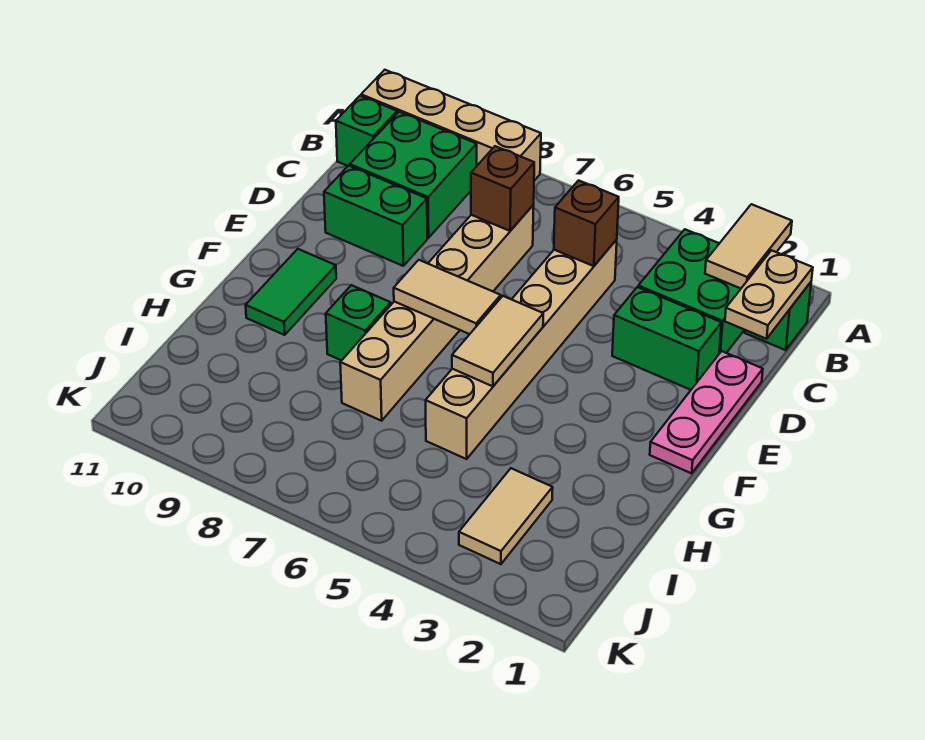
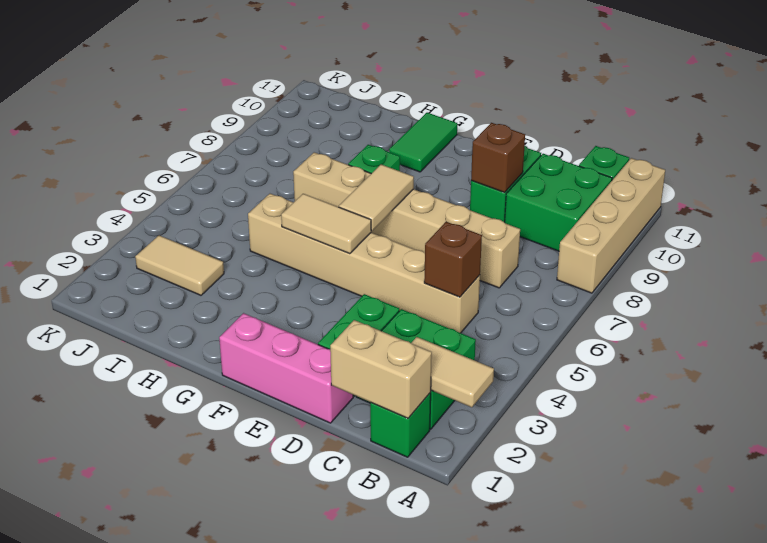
tan 1x2 plate [725,250,813,339] -> tan 1x2 brick [330,320,432,418]
brown 1x1 brick [471,146,534,231] -> brown 1x1 brick moved to [471,123,525,193]
pink 1x3 plate [650,351,763,473] -> pink 1x3 brick [219,313,353,423]
green 1x2 tile [246,249,336,335] -> green 1x2 tile turned to [389,113,457,172]

